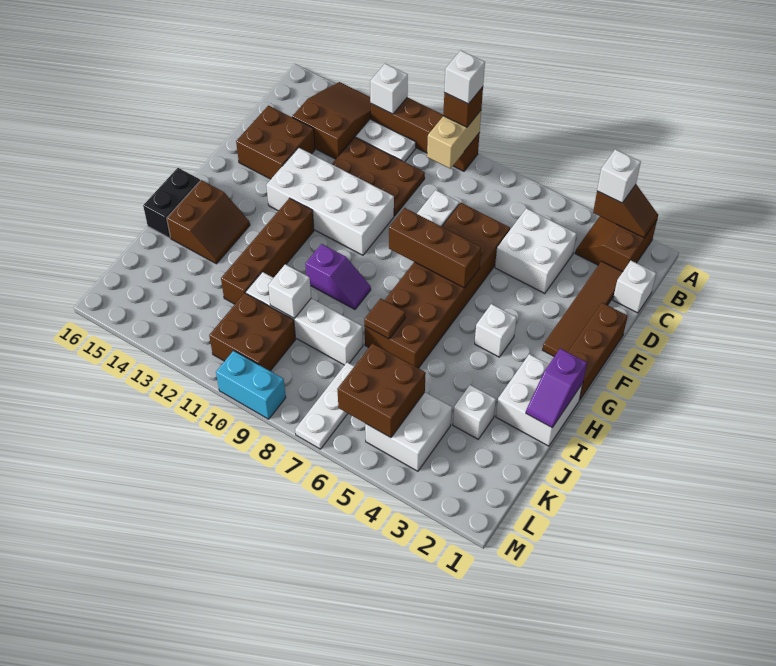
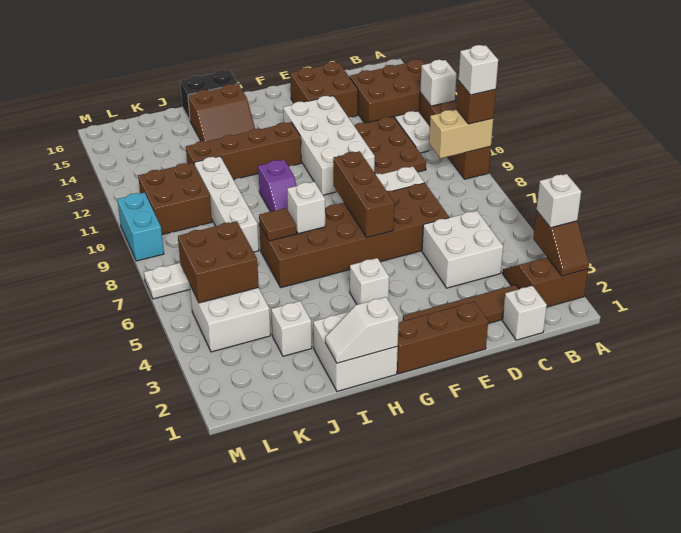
brown 2x3 slope [292,82,371,159] -> brown 2x3 brick [350,60,425,123]
purple 1x2 slope [526,349,587,428] -> white 1x2 slope [325,297,399,363]
white 1x1 brick [268,264,311,319] -> white 1x1 brick moved to [287,182,325,234]

